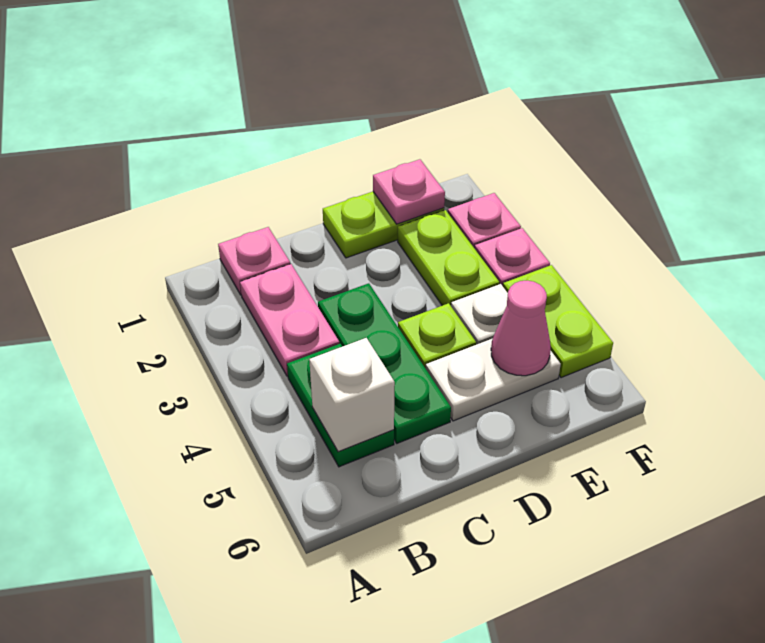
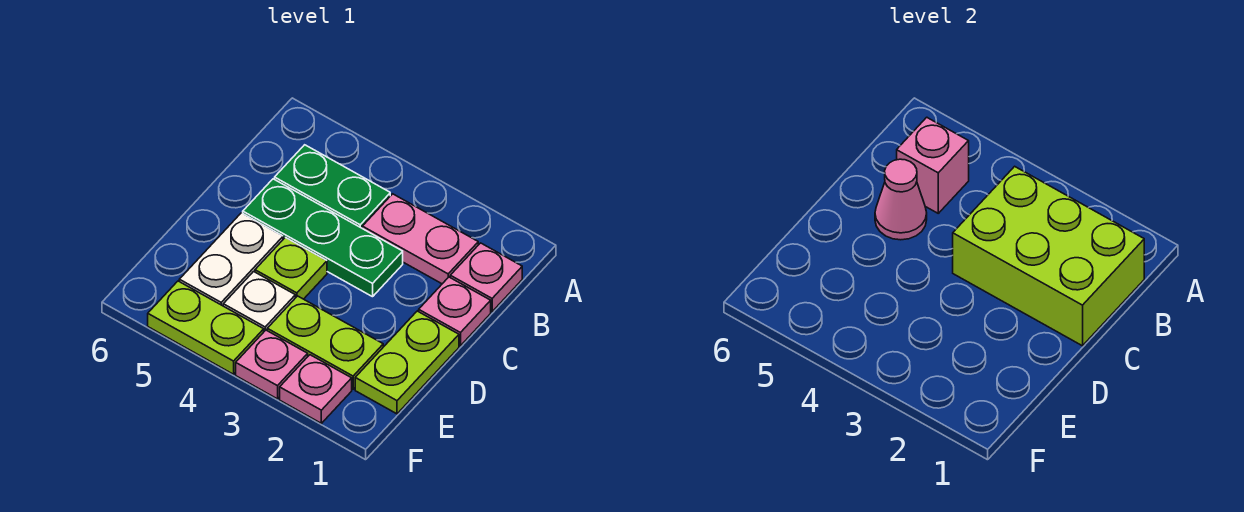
none -> lime 2x3 brick [953,166,1144,346]
white 1x1 brick [309,338,395,452] -> pink 1x1 brick [897,117,969,213]
pink 1x1 plate [373,159,445,224] -> pink 1x1 plate moved to [419,277,491,346]
pink 1x1 cone [491,281,551,376] -> pink 1x1 cone moved to [875,159,927,240]

